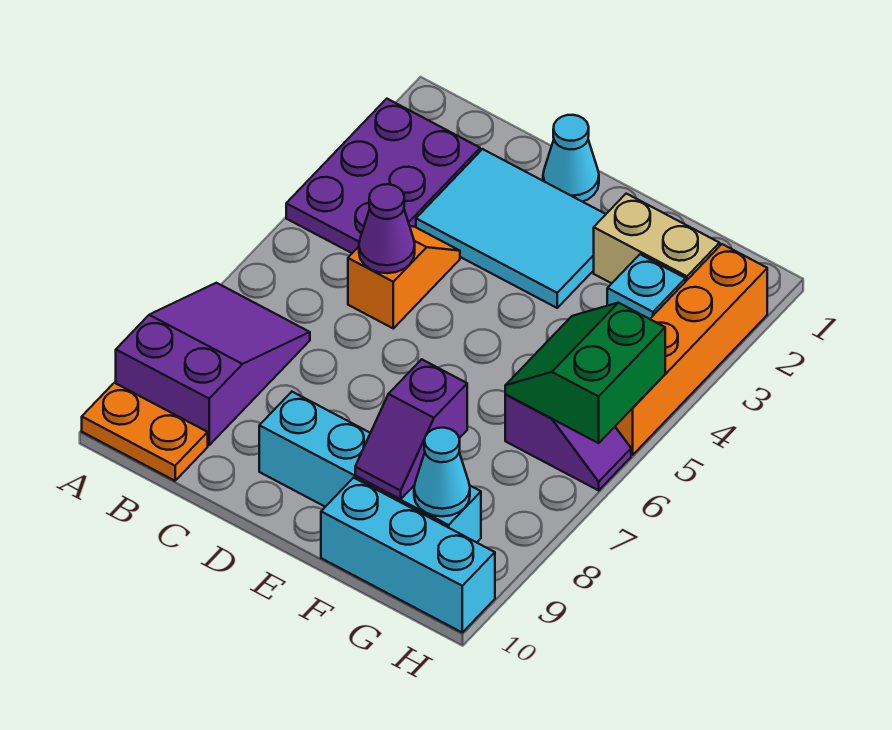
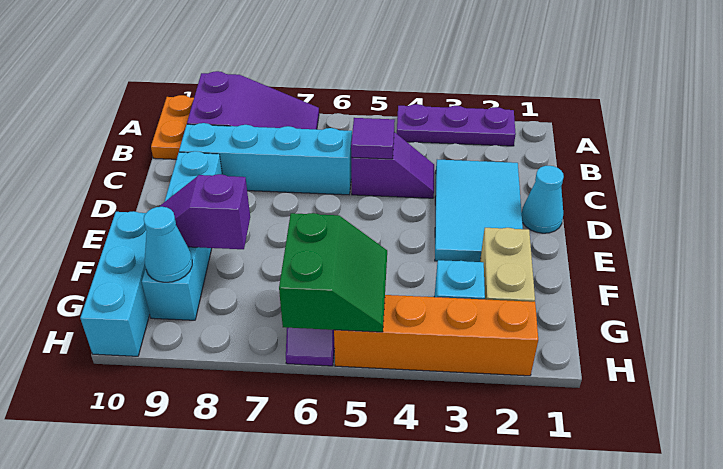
purple 2x3 plate [286,99,480,253] -> purple 1x3 plate [397,104,516,146]
orange 1x2 slope [348,226,460,328] -> purple 1x2 slope [351,133,434,198]
purple 1x1 cone [359,184,415,273] -> purple 1x1 tile [351,118,395,159]
none -> cyan 1x4 brick [179,123,352,195]
green 2x2 slope [505,303,665,443] -> green 2x2 slope turned to [279,213,387,332]

